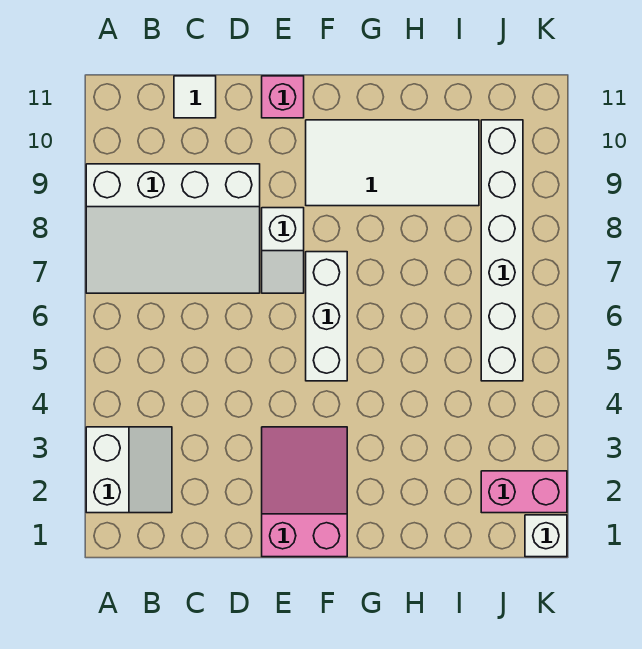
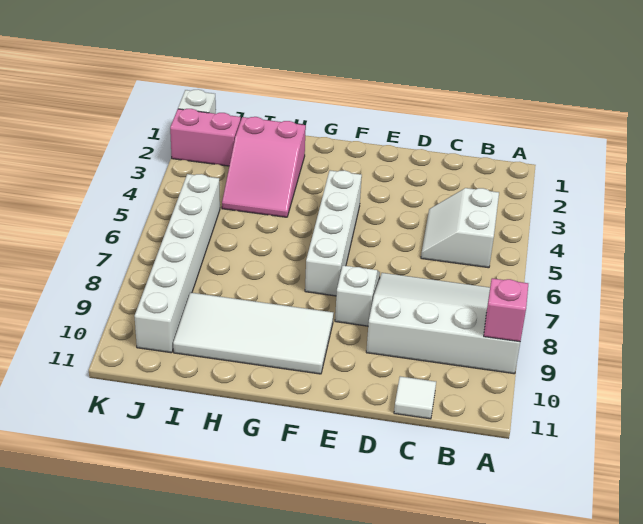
white 2x2 slope [86,427,172,513] -> white 2x2 slope moved to [421,188,499,268]
pink 2x3 slope [262,427,347,557] -> pink 2x3 slope moved to [222,117,306,217]
pink 1x1 brick [262,76,304,118] -> pink 1x1 brick moved to [484,278,528,342]
white 1x3 brick [306,252,347,381] -> white 1x4 brick [305,170,362,296]

